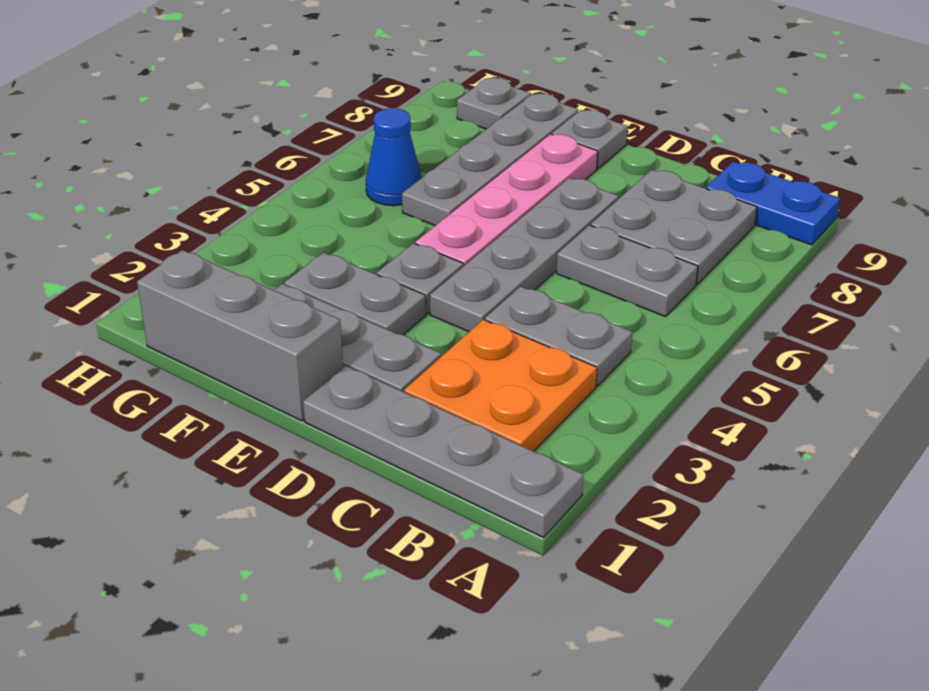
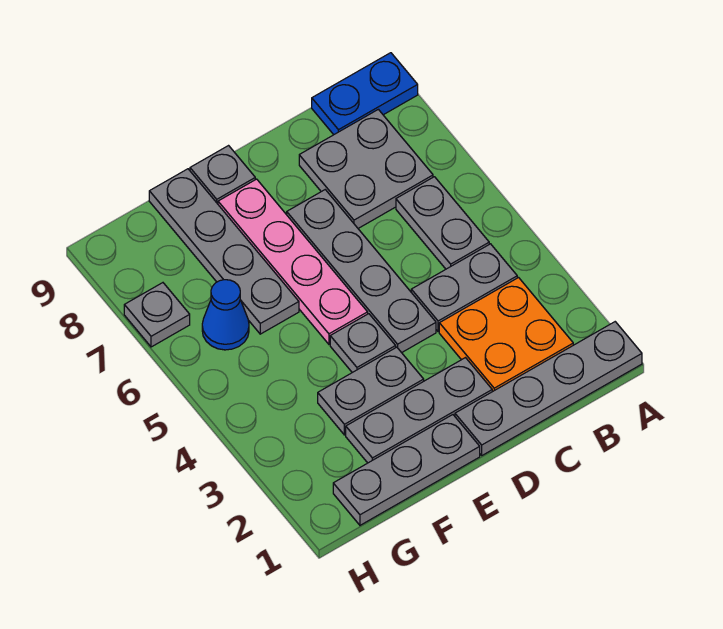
grey 1x2 plate [557,225,698,317] -> grey 1x2 plate turned to [396,177,489,269]
grey 1x3 brick [137,250,343,421] -> grey 1x3 plate [333,415,480,525]
grey 1x1 plate [457,78,531,129] -> grey 1x1 plate moved to [124,283,190,347]

